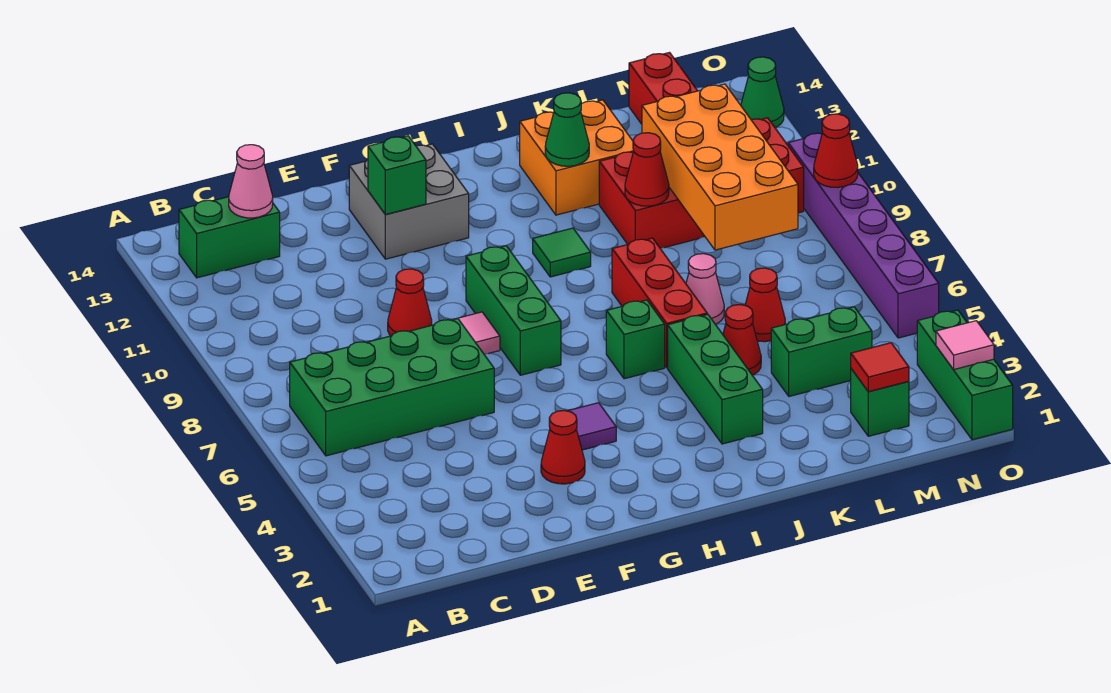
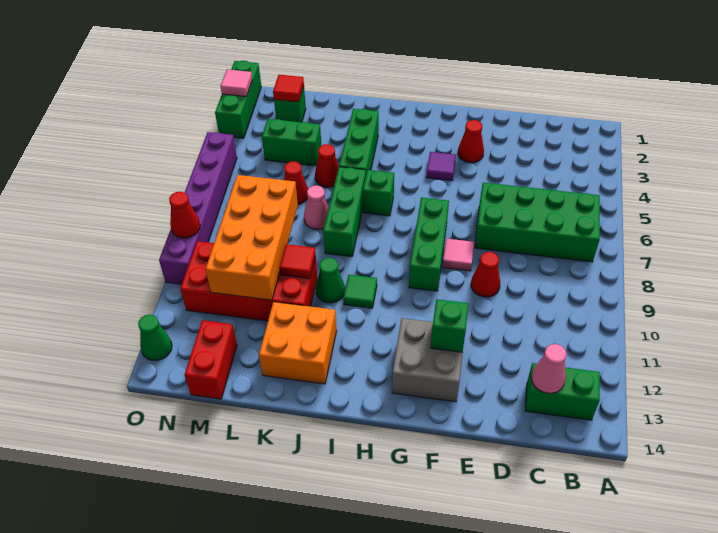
red 1x3 brick [612,238,707,368] -> green 1x3 brick [323,167,366,257]
green 1x1 cone [545,93,589,166] -> green 1x1 cone moved to [316,258,345,303]
red 1x1 cone [625,133,669,206] -> red 1x1 tile [280,244,316,279]

